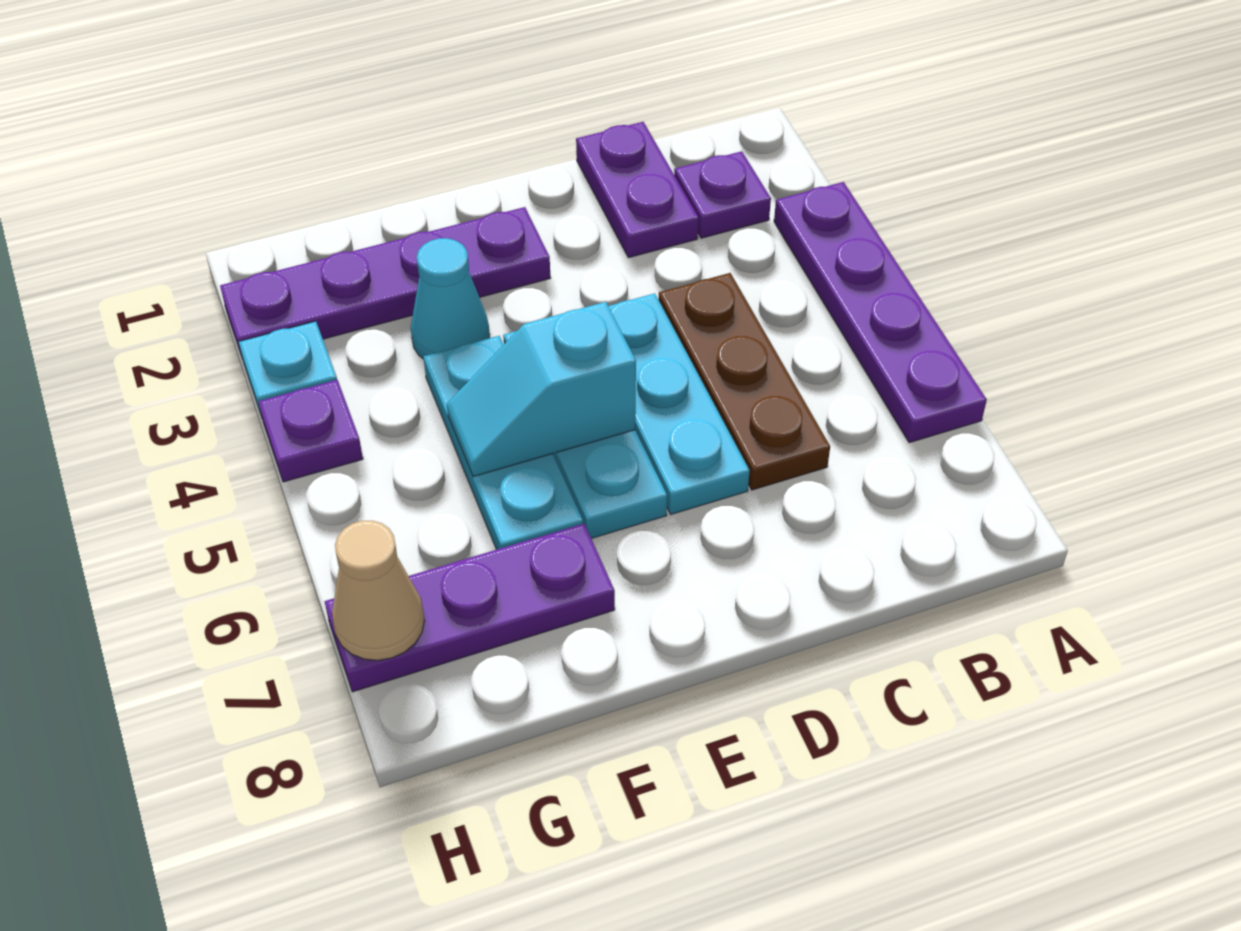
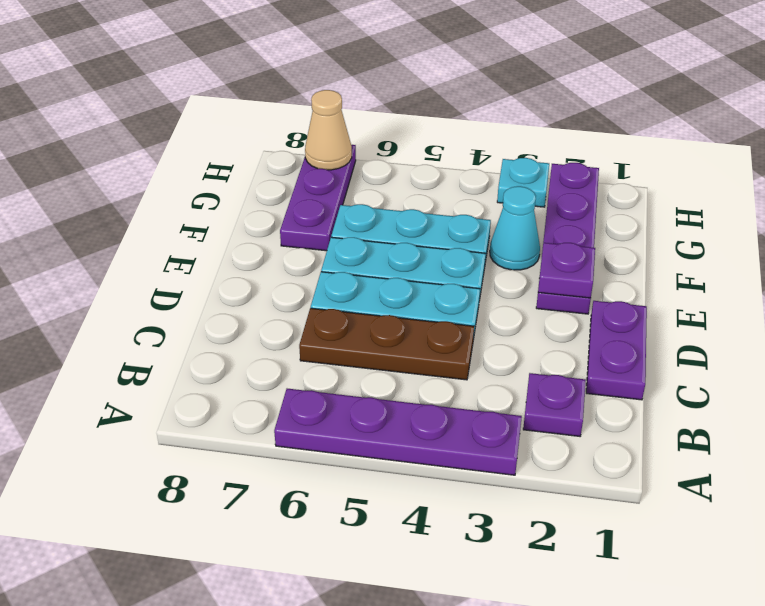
purple 1x2 plate [576,122,699,258] -> purple 1x2 plate turned to [586,301,647,400]
cyan 1x2 slope [447,302,636,477] -> none
purple 1x1 plate [258,380,363,482] -> purple 1x1 plate moved to [538,243,595,298]

